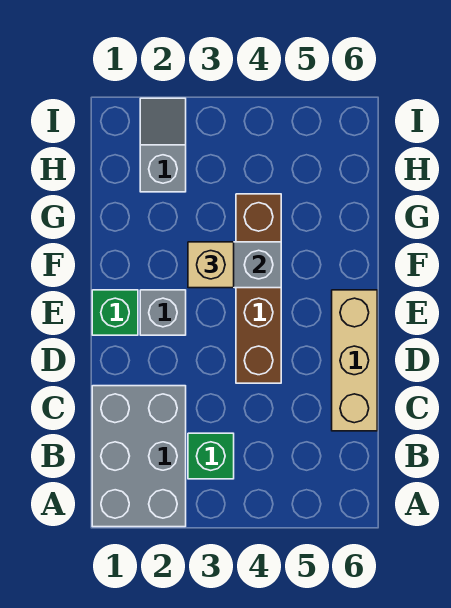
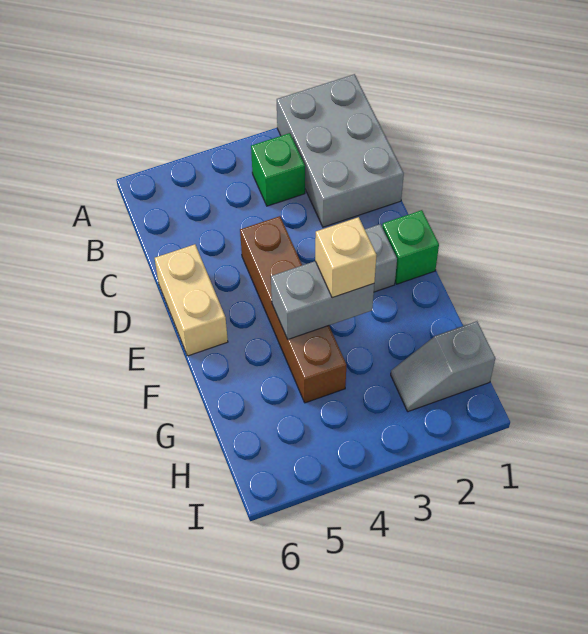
tan 1x3 brick [332,290,377,431] -> tan 1x2 brick [155,244,228,356]
grey 1x2 slope [140,98,186,192] -> grey 1x2 slope turned to [391,321,495,412]

